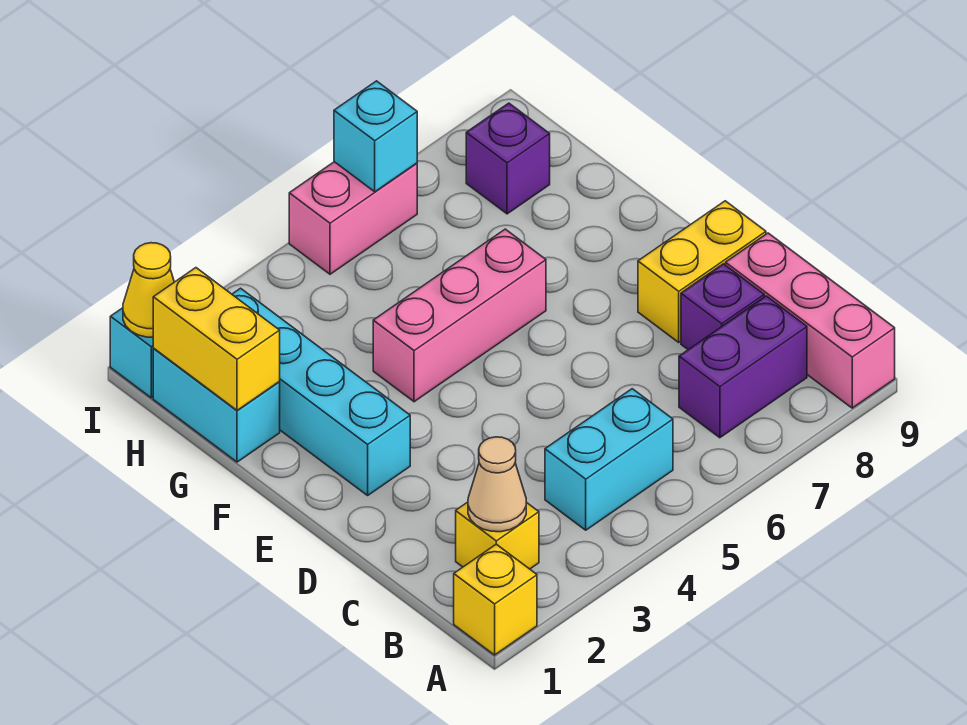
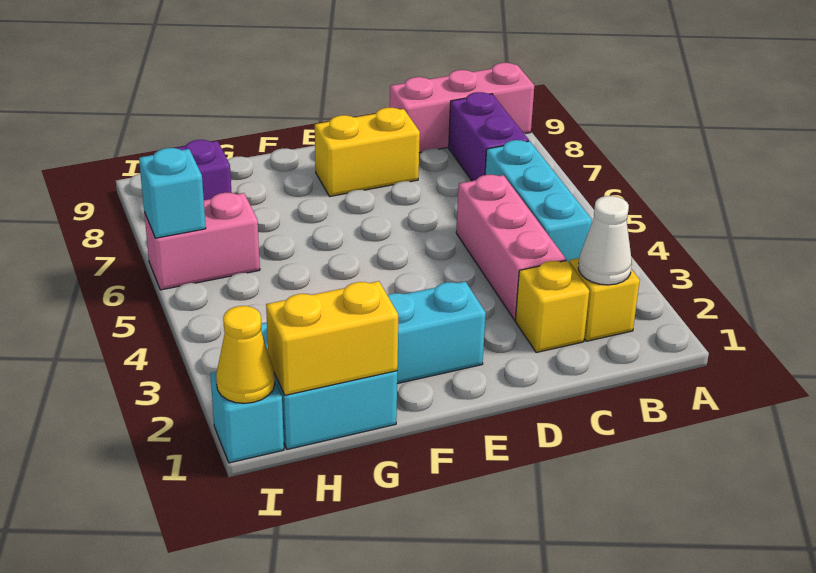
yellow 1x1 brick [454,544,537,655] -> yellow 1x1 brick moved to [515,261,589,353]
tan 1x1 cone [468,437,526,532] -> white 1x1 cone [578,196,632,285]
cyan 1x2 brick [545,389,673,530] -> cyan 1x3 brick [485,140,592,262]
purple 1x1 brick [681,264,764,350] -> none
yellow 1x2 brick [638,201,766,342] -> yellow 1x2 brick turned to [315,108,420,196]
pink 1x3 brick [373,229,546,402] -> pink 1x3 brick moved to [456,175,566,320]
pink 1x2 brick [289,162,417,274] -> pink 1x2 brick turned to [144,193,260,290]

